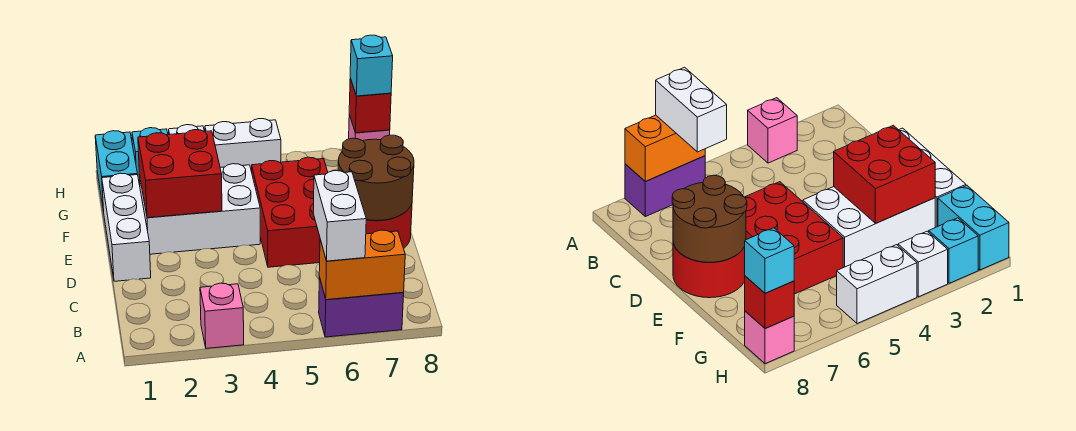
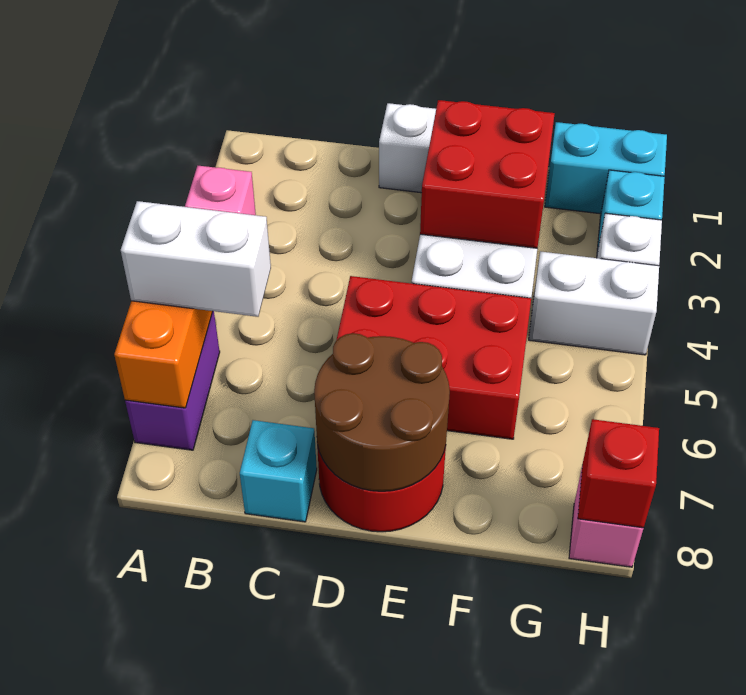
white 1x2 brick [205,119,281,172] -> white 1x2 brick turned to [529,251,659,355]
cyan 1x1 brick [350,35,393,96] -> cyan 1x1 brick moved to [240,420,317,522]

